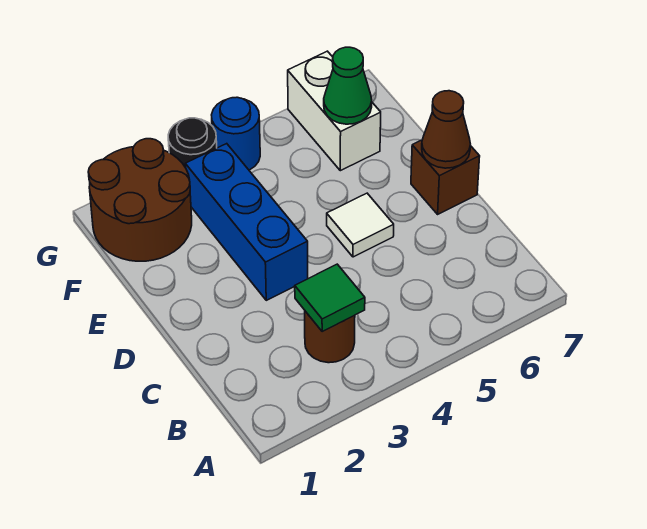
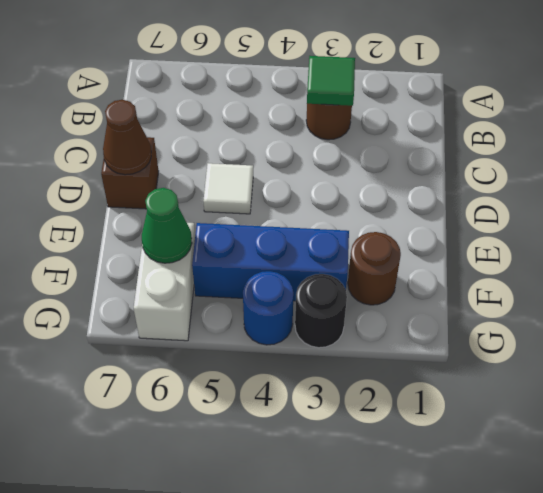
blue 1x3 brick [185,144,308,300] -> blue 1x3 brick turned to [192,223,349,301]
brown 2x2 round brick [88,139,192,261] -> brown 1x1 round brick [348,232,401,305]

